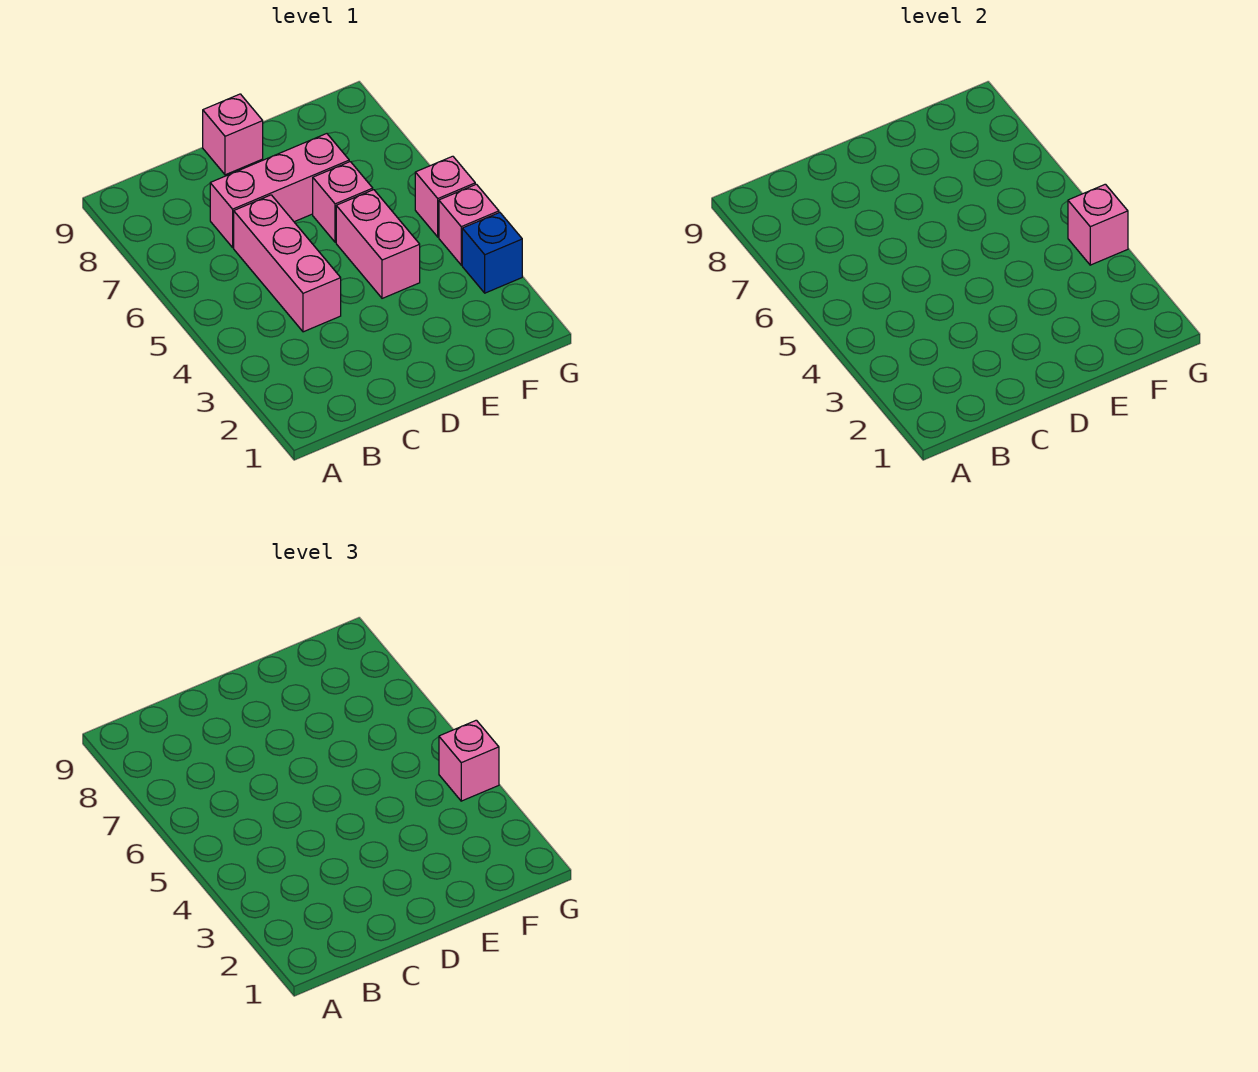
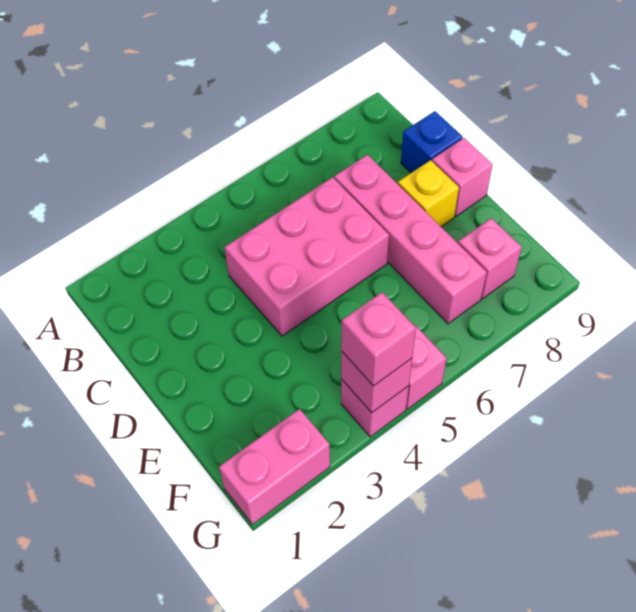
pink 1x3 brick [234,195,341,332] -> pink 2x3 brick [224,177,389,336]
pink 1x3 brick [210,134,349,247] -> pink 1x4 brick [334,155,487,324]
none -> yellow 1x1 brick [398,160,459,227]
pink 1x2 brick [336,190,420,298] -> pink 1x2 brick moved to [219,409,330,524]
pink 1x1 brick [313,162,373,242] -> pink 1x1 brick moved to [458,218,522,299]
blue 1x1 brick [462,212,522,293] -> blue 1x1 brick moved to [401,111,463,173]

